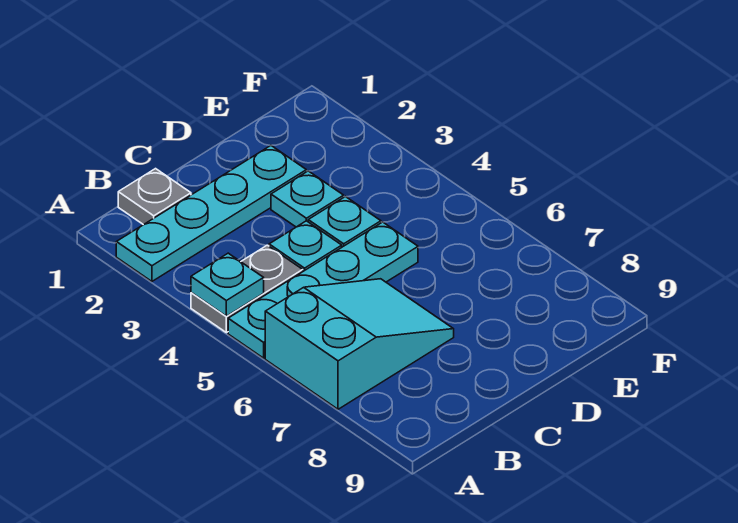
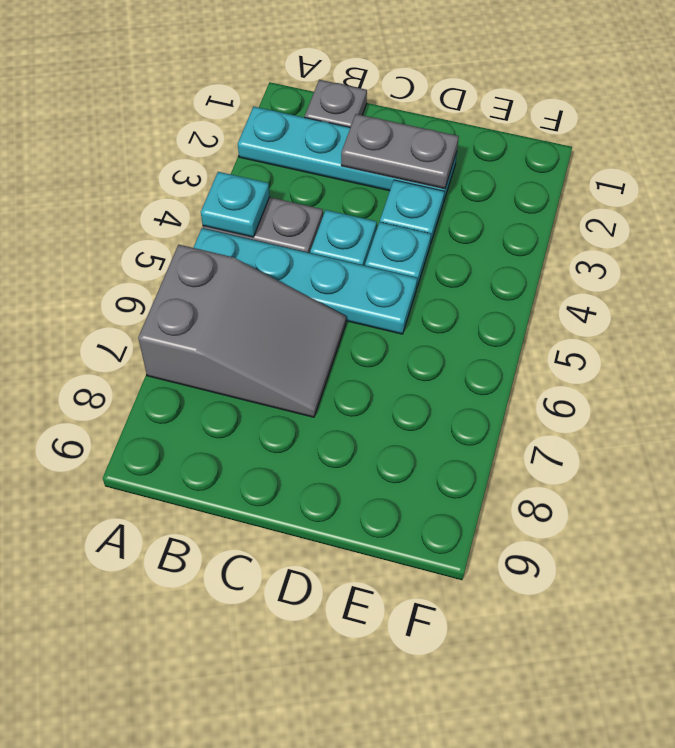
cyan 2x3 slope [265,279,454,409] -> grey 2x3 slope [138,245,346,417]
none -> grey 1x2 plate [341,114,459,189]

